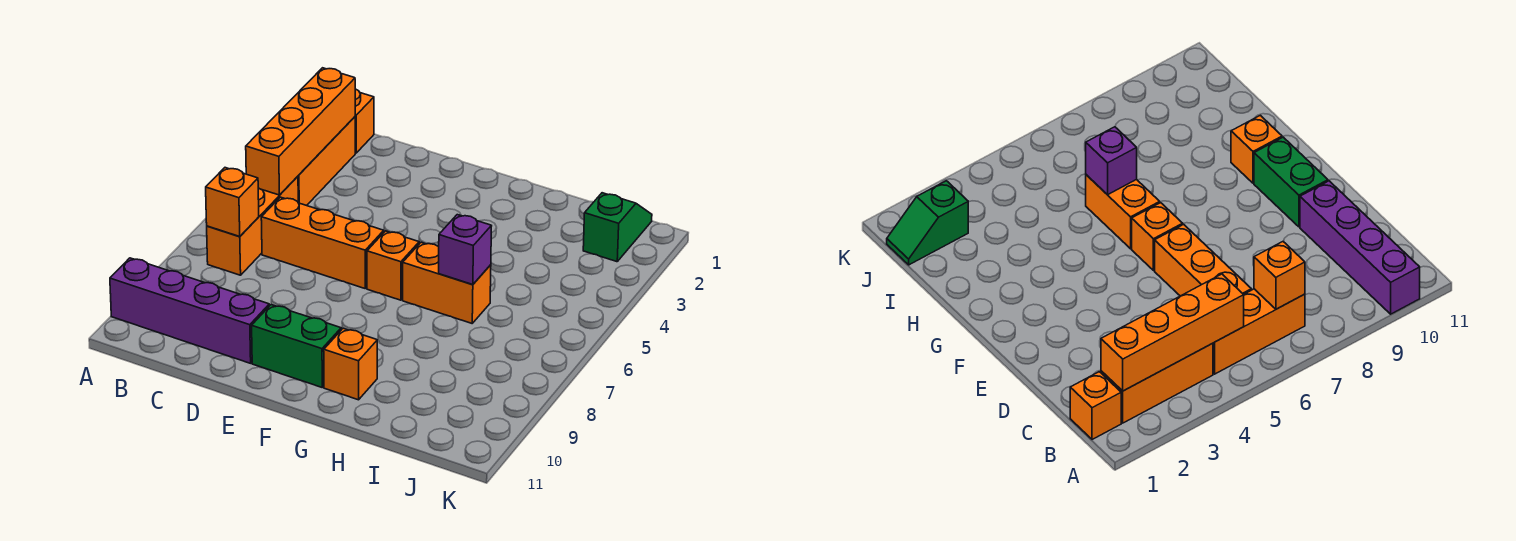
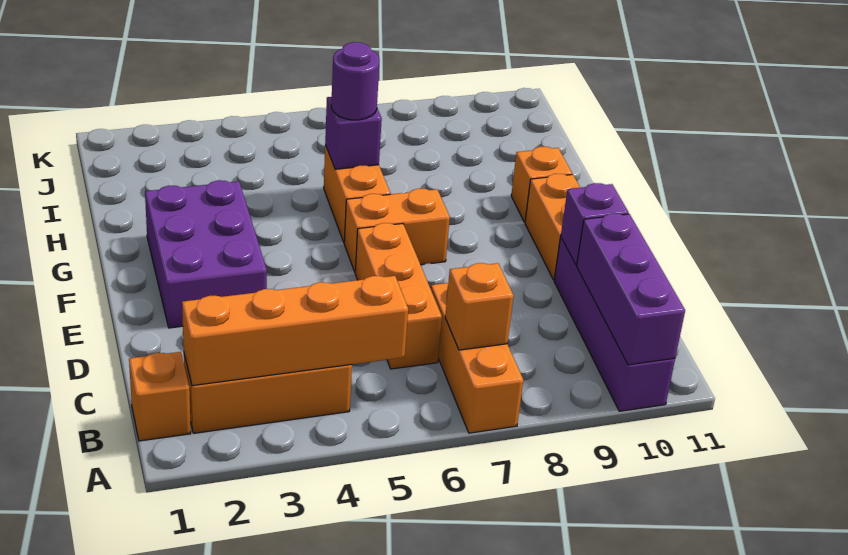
none -> purple 1x3 brick [577,213,685,365]
orange 1x3 brick [207,176,298,275] -> orange 1x3 brick turned to [431,283,523,433]
none -> purple 1x1 brick [561,183,629,265]
none -> purple 2x3 brick [145,180,267,328]
green 1x2 brick [252,305,341,387] -> orange 1x2 brick [525,174,580,280]
orange 1x1 brick [367,231,419,300] -> orange 1x2 brick [344,189,450,272]
none -> purple 1x1 round brick [331,42,380,120]
green 1x2 slope [583,193,652,262] -> none

